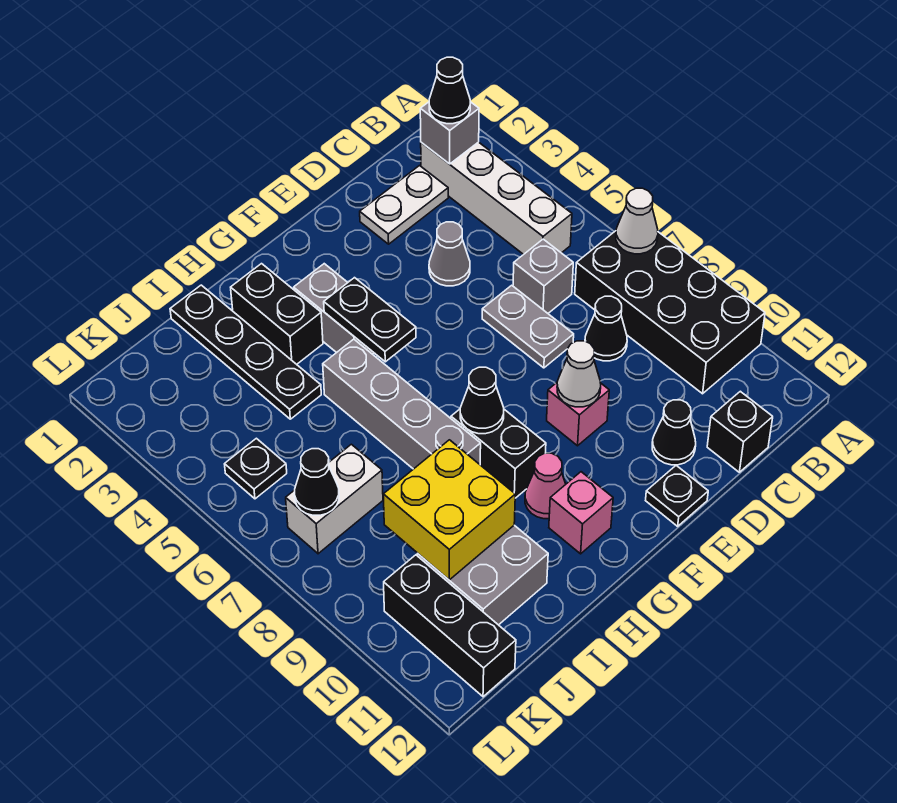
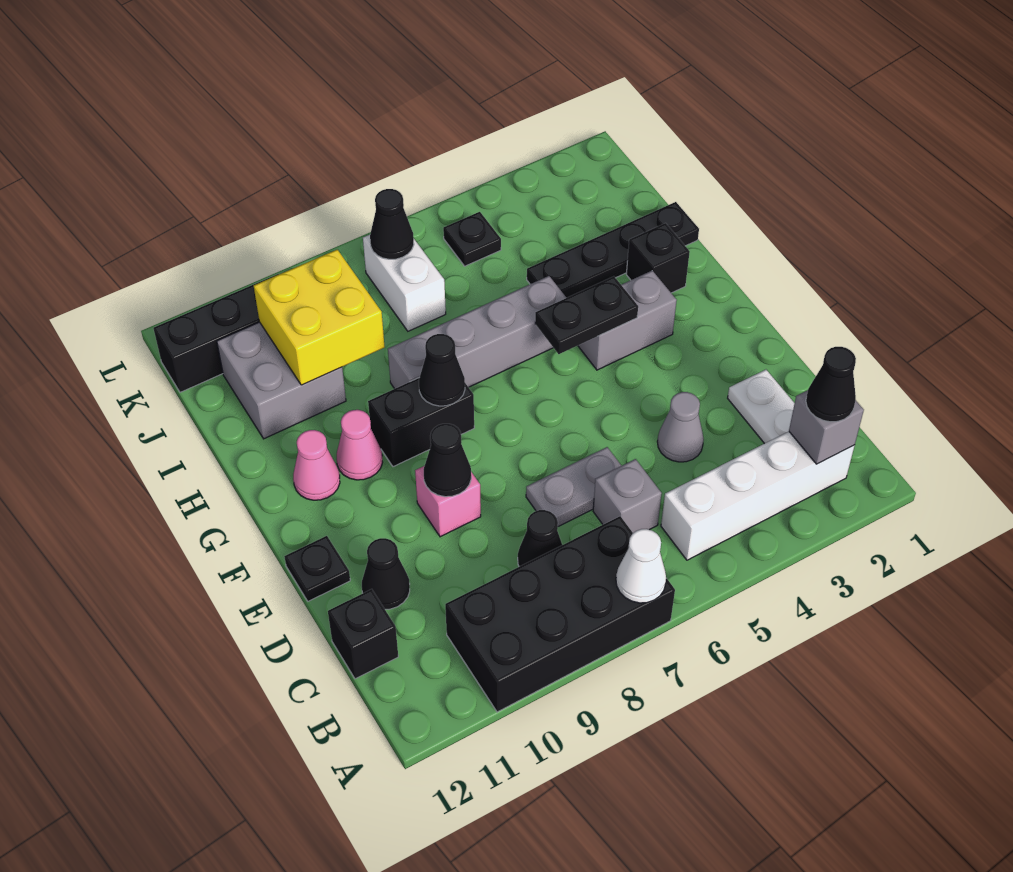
white 1x1 cone [557,341,601,407] -> black 1x1 cone [424,424,471,497]
pink 1x1 brick [549,472,613,554] -> pink 1x1 cone [293,430,340,500]
black 1x2 brick [231,264,323,364] -> black 1x1 brick [626,223,690,293]

